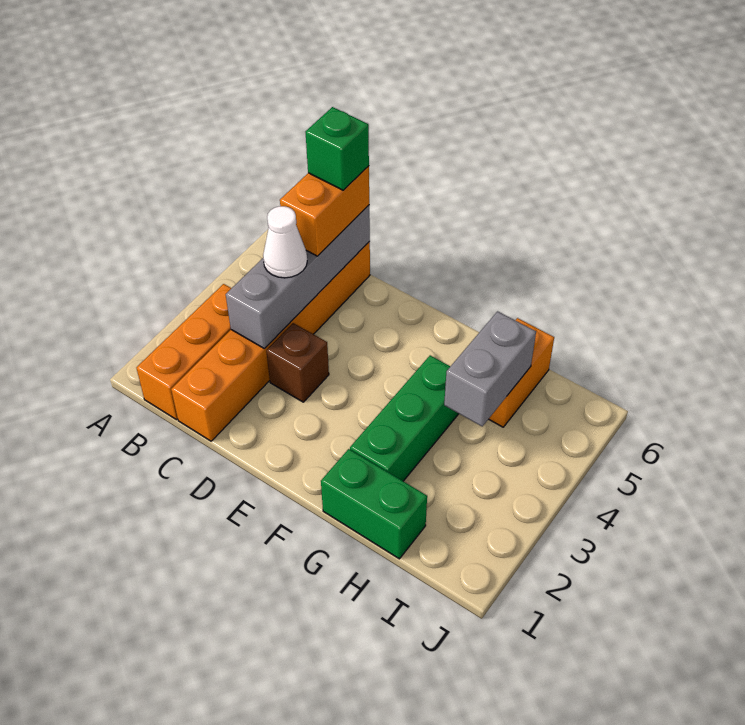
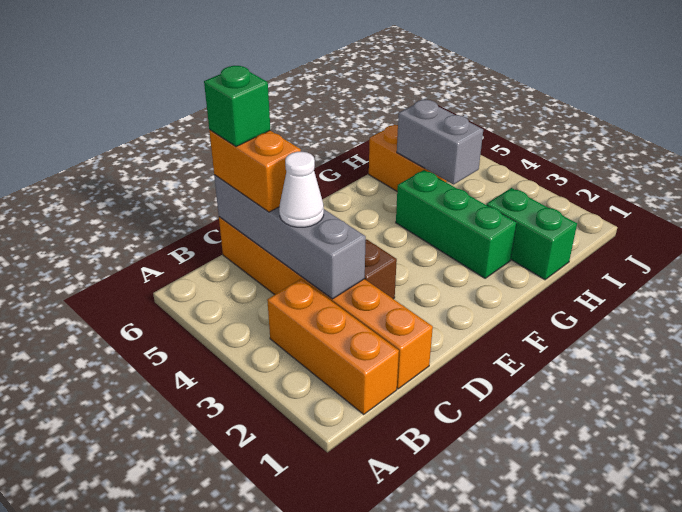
green 1x2 brick [321,449,427,559] -> green 1x2 brick turned to [486,188,577,280]

